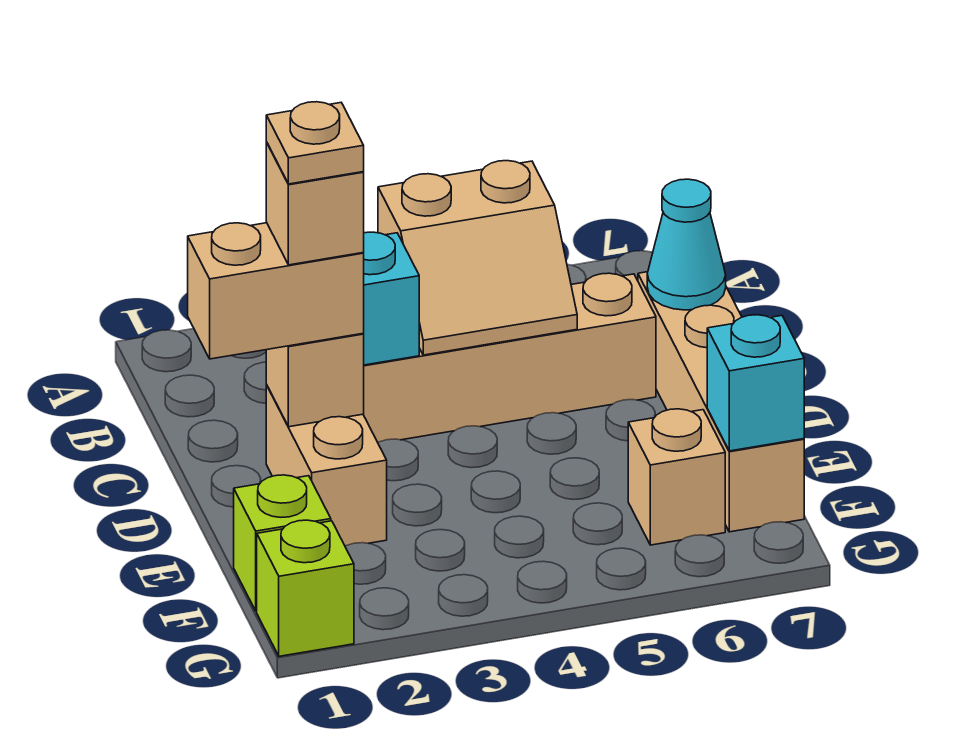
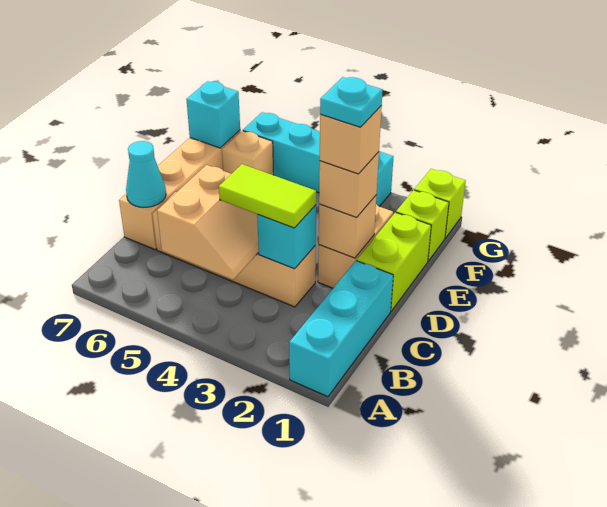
none -> cyan 1x3 brick [289,261,393,397]
tan 2x2 slope [378,161,577,355] -> tan 2x2 slope turned to [157,165,259,280]
none -> lime 1x2 tile [219,164,316,228]
none -> lime 1x2 brick [357,212,431,311]
tan 1x2 brick [188,223,364,359] -> tan 1x1 brick [319,152,379,218]
tan 1x1 plate [266,102,364,184] -> cyan 1x1 plate [320,77,383,127]
none -> cyan 1x4 brick [243,112,394,207]

